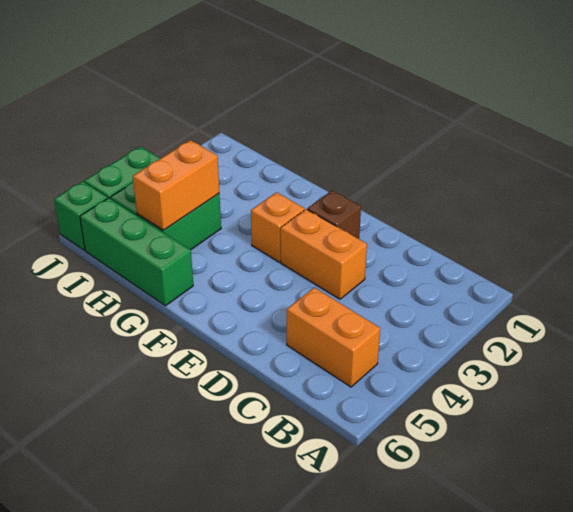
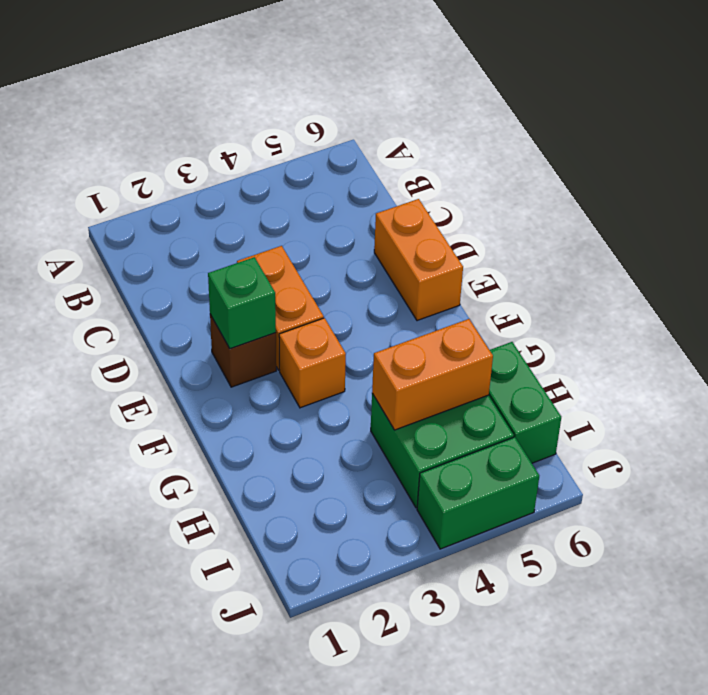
orange 1x2 brick [287,288,380,387] -> orange 1x2 brick moved to [374,199,463,321]
green 1x3 brick [80,198,193,306] -> green 1x2 brick [489,342,561,463]
green 1x1 brick [54,181,108,250] -> green 1x1 brick moved to [208,257,276,349]

